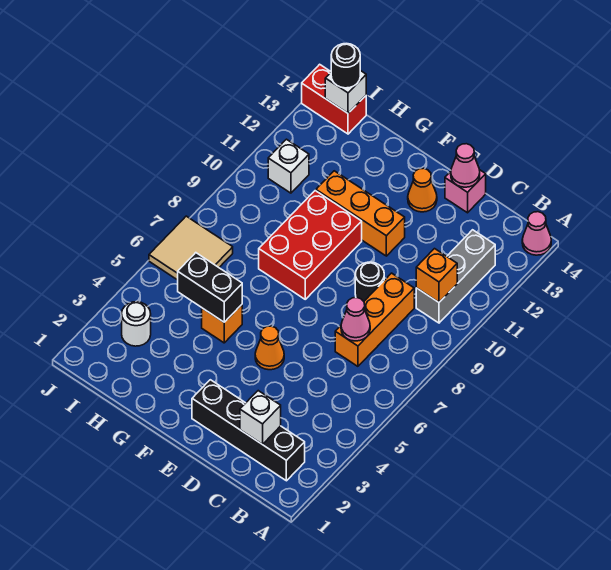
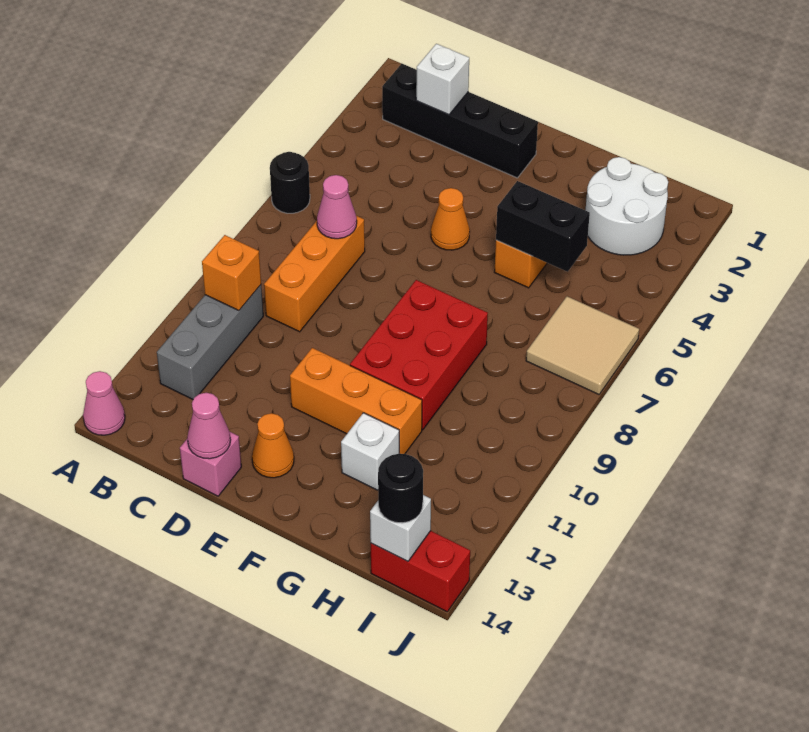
black 1x1 round brick [355,262,384,301] -> black 1x1 round brick moved to [270,152,310,213]
white 1x1 round brick [122,302,151,346] -> white 2x2 round brick [586,157,668,255]
white 1x1 brick [268,139,309,193] -> white 1x1 brick moved to [341,413,399,490]

